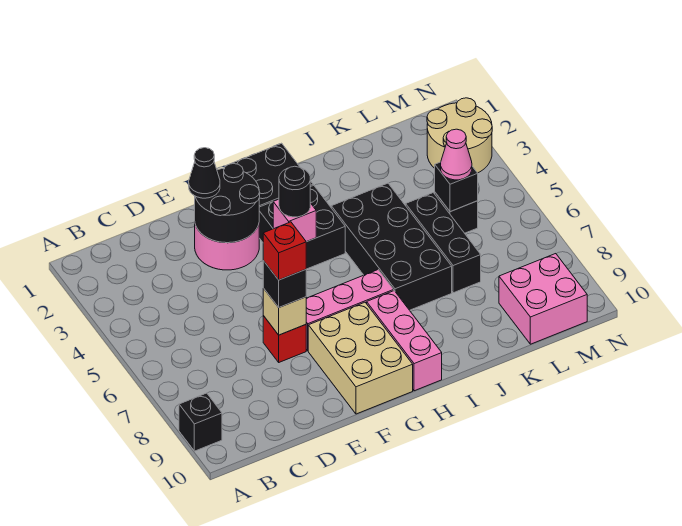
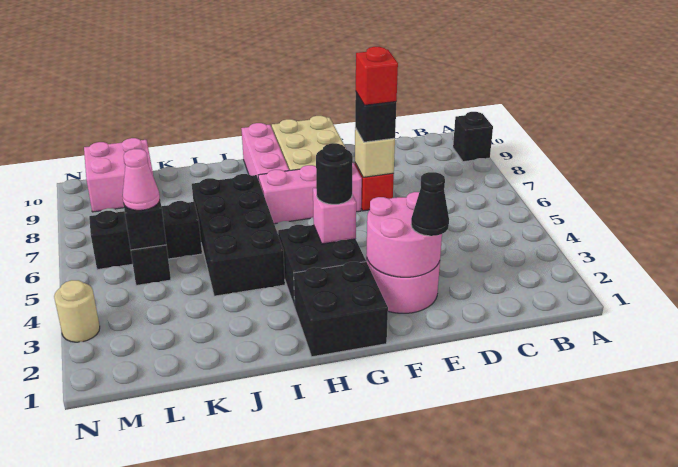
black 2x2 round brick [195,164,260,243] -> pink 2x2 round brick [367,192,442,277]
black 1x3 brick [406,193,481,293] -> black 1x3 brick turned to [89,201,202,270]
tan 2x2 round brick [427,98,492,173] -> tan 1x1 round brick [54,280,100,342]

